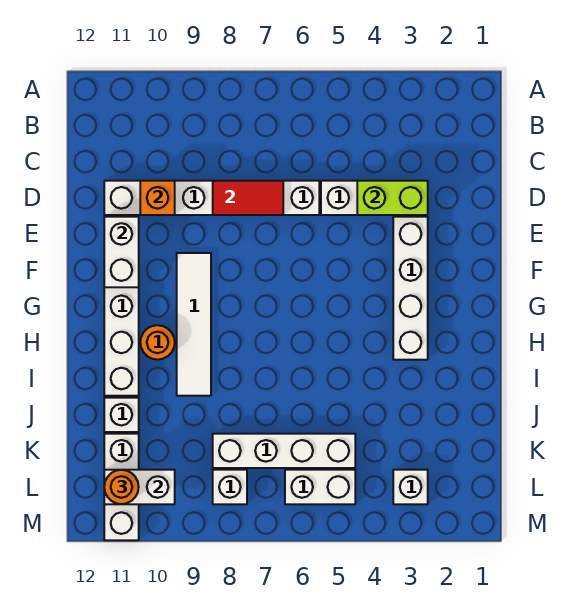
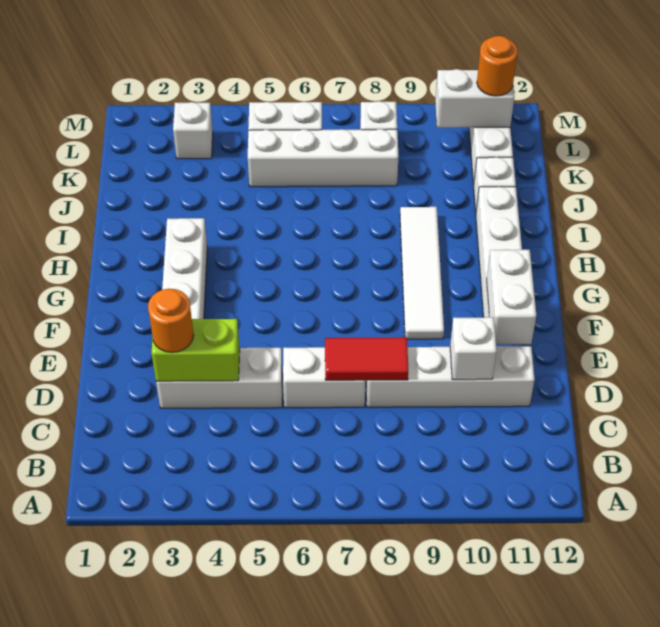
orange 1x1 brick [140,181,175,215] -> white 1x1 brick [450,317,497,380]
orange 1x1 round brick [140,325,175,360] -> orange 1x1 round brick moved to [148,289,194,353]

